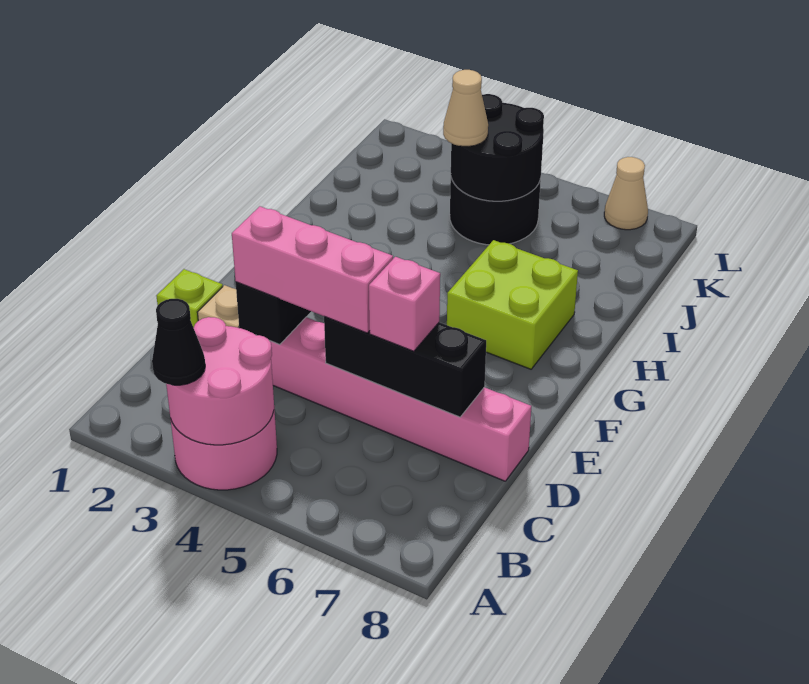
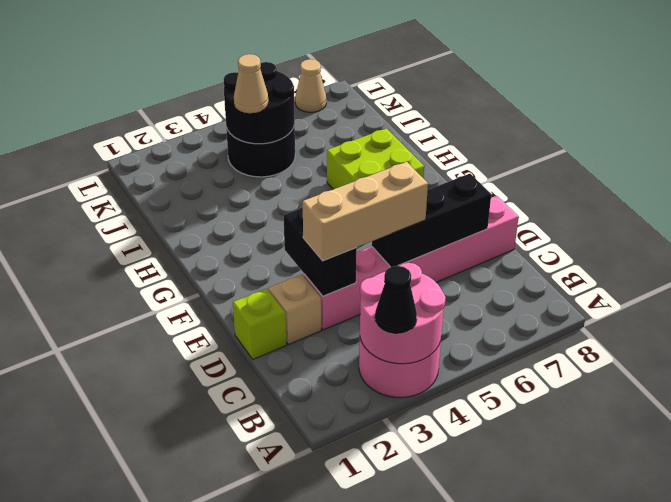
pink 1x3 brick [232,206,393,333] -> tan 1x3 brick [303,162,428,261]
pink 1x1 brick [369,257,440,351] -> none

